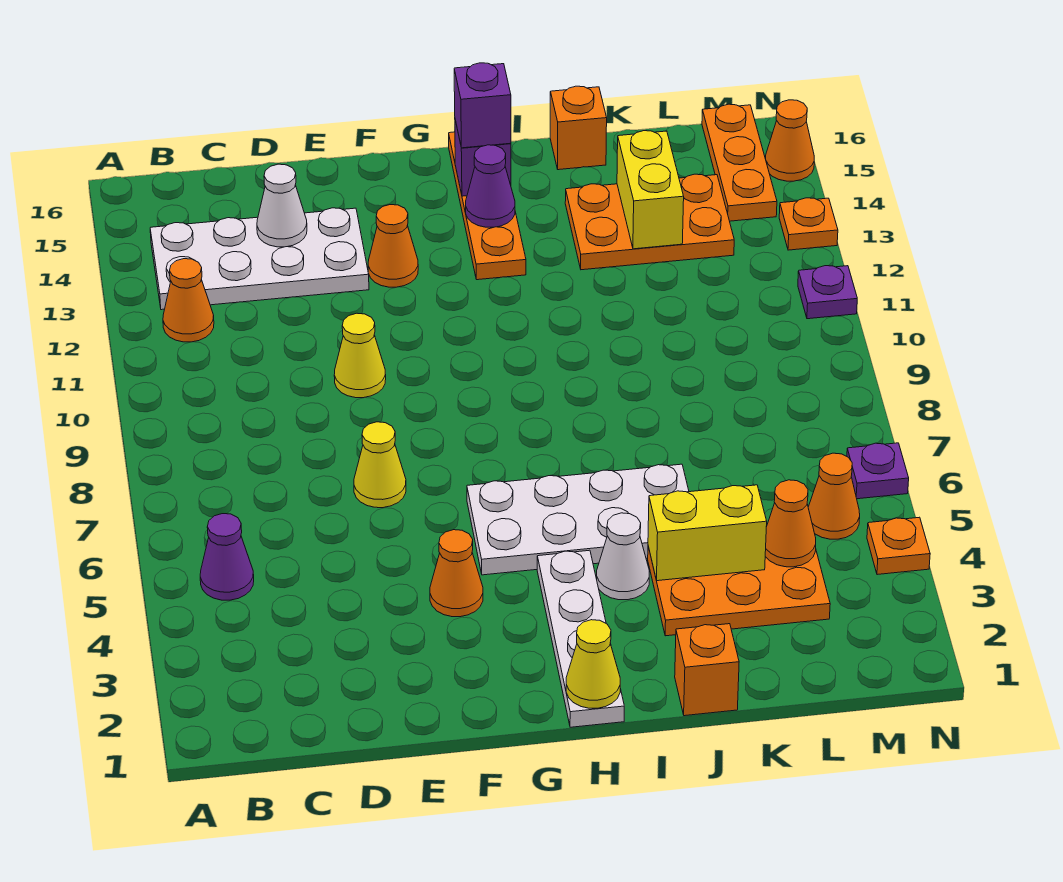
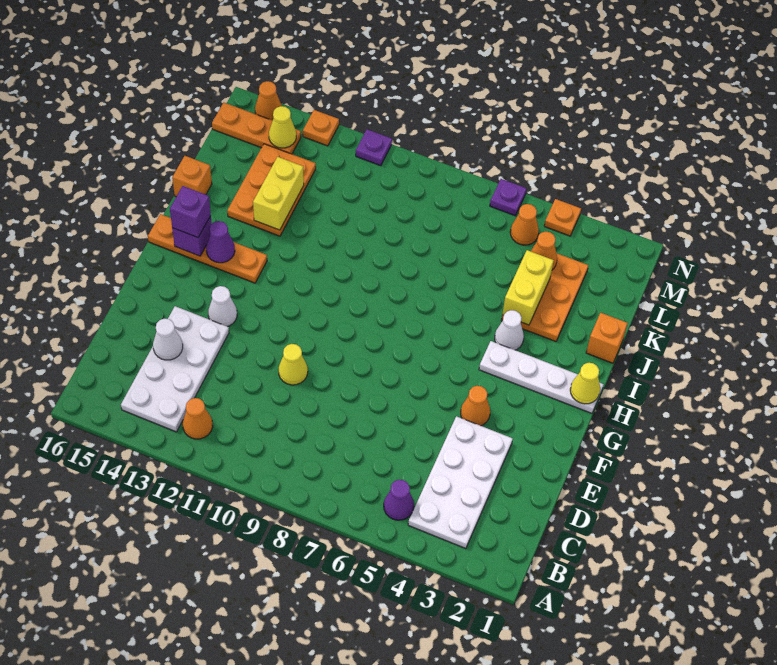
yellow 1x1 cone [354,422,406,508] -> yellow 1x1 cone moved to [269,106,296,148]
orange 1x1 cone [368,205,418,287] -> white 1x1 cone [208,286,237,327]
white 2x4 plate [467,464,689,575] -> white 2x4 plate moved to [408,416,513,548]
yellow 1x2 brick [617,131,684,249] -> yellow 1x2 brick turned to [253,157,304,230]

